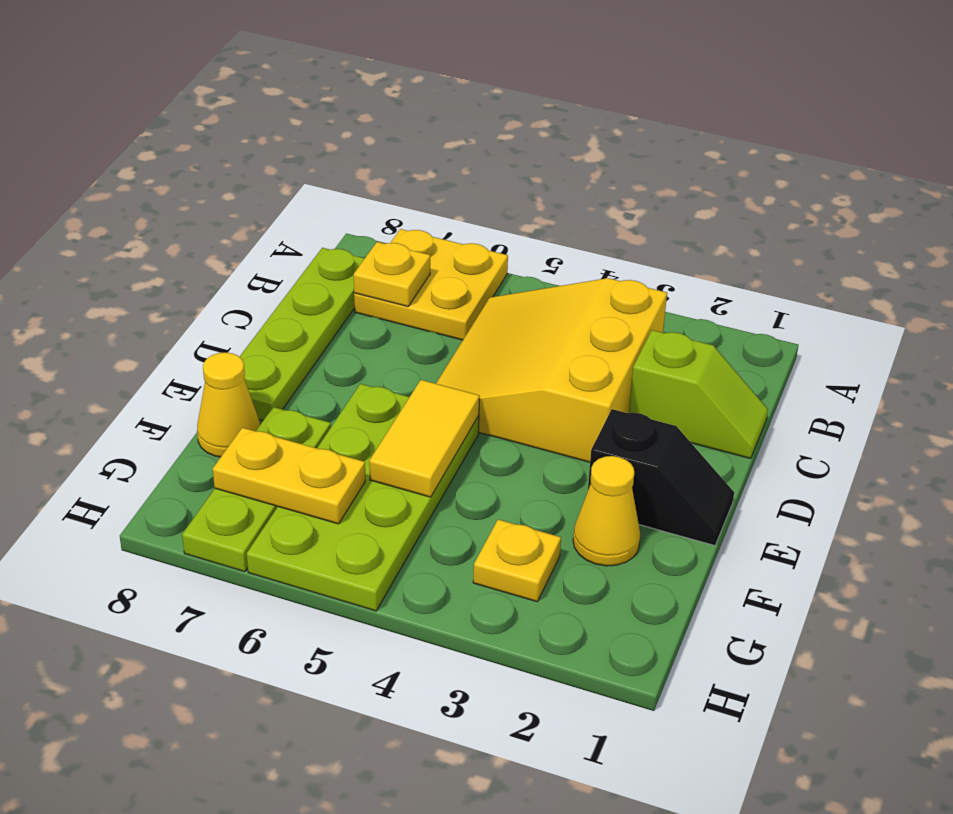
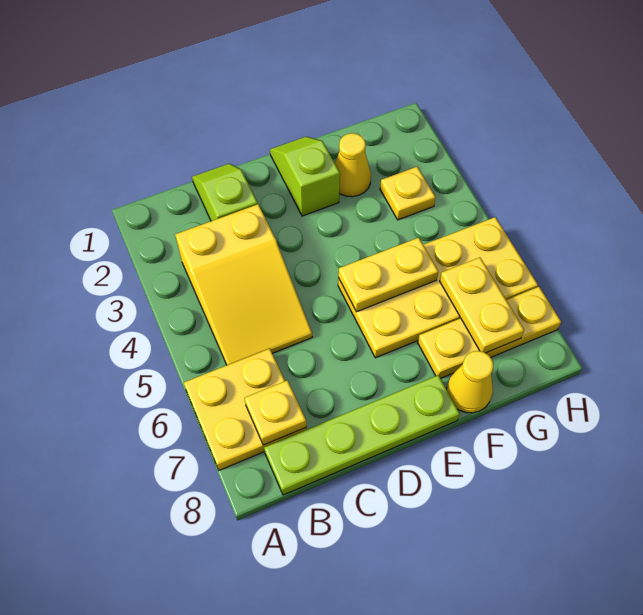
yellow 3x3 slope [436,278,667,462] -> yellow 2x3 slope [175,204,312,365]
black 1x2 slope [588,409,734,545] -> lime 1x2 slope [270,137,340,216]
lime 2x4 plate [247,384,479,611] -> yellow 2x4 plate [338,217,538,358]
yellow 1x2 tile [369,380,480,497] -> yellow 1x2 plate [338,238,438,312]
lime 1x3 plate [182,407,331,572] -> yellow 1x3 plate [418,287,561,378]

